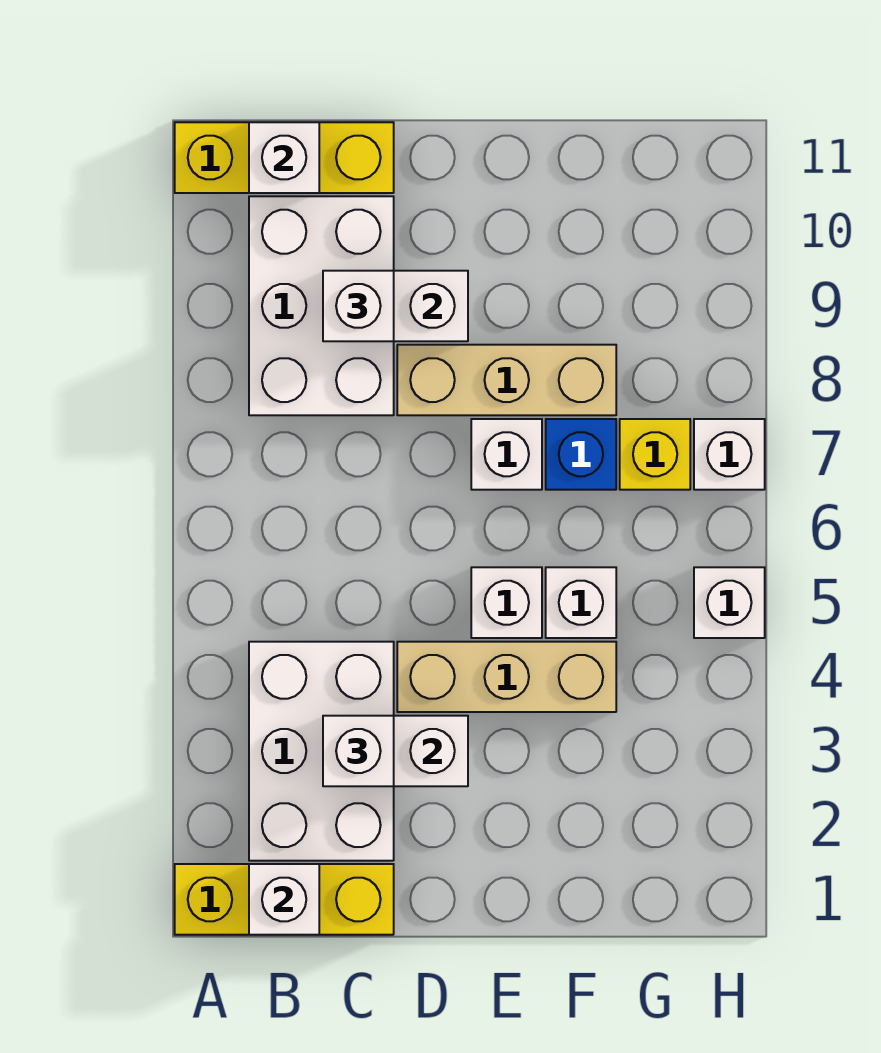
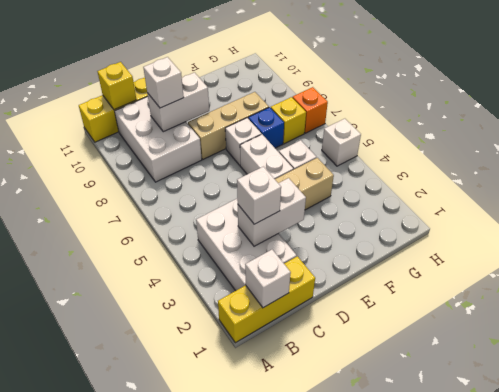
white 1x1 brick [249,122,319,193] -> yellow 1x1 brick [97,62,136,110]
white 1x1 brick [471,567,542,638] -> white 1x2 brick [240,134,293,179]
white 1x1 brick [694,419,765,490] -> orange 1x1 brick [292,87,328,133]

